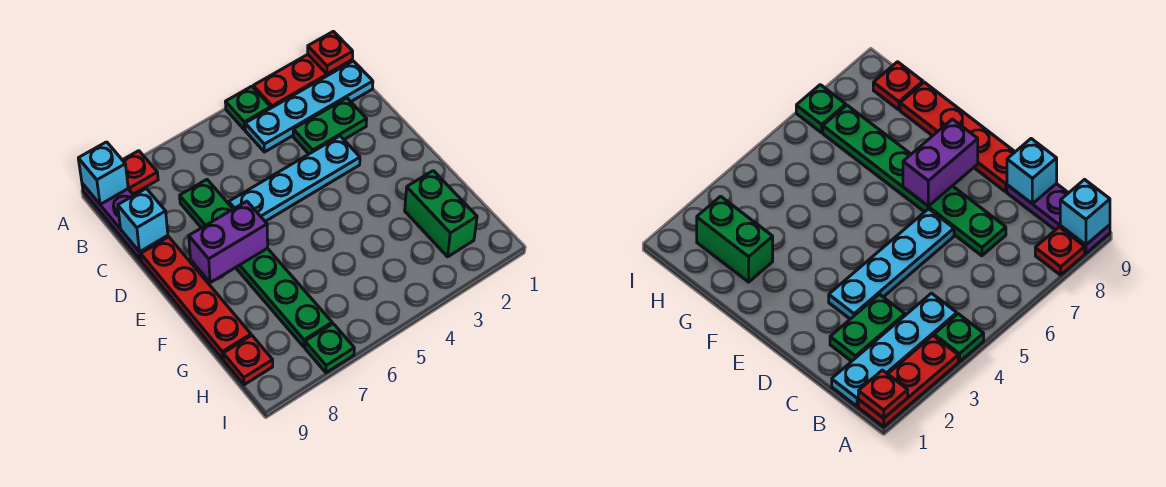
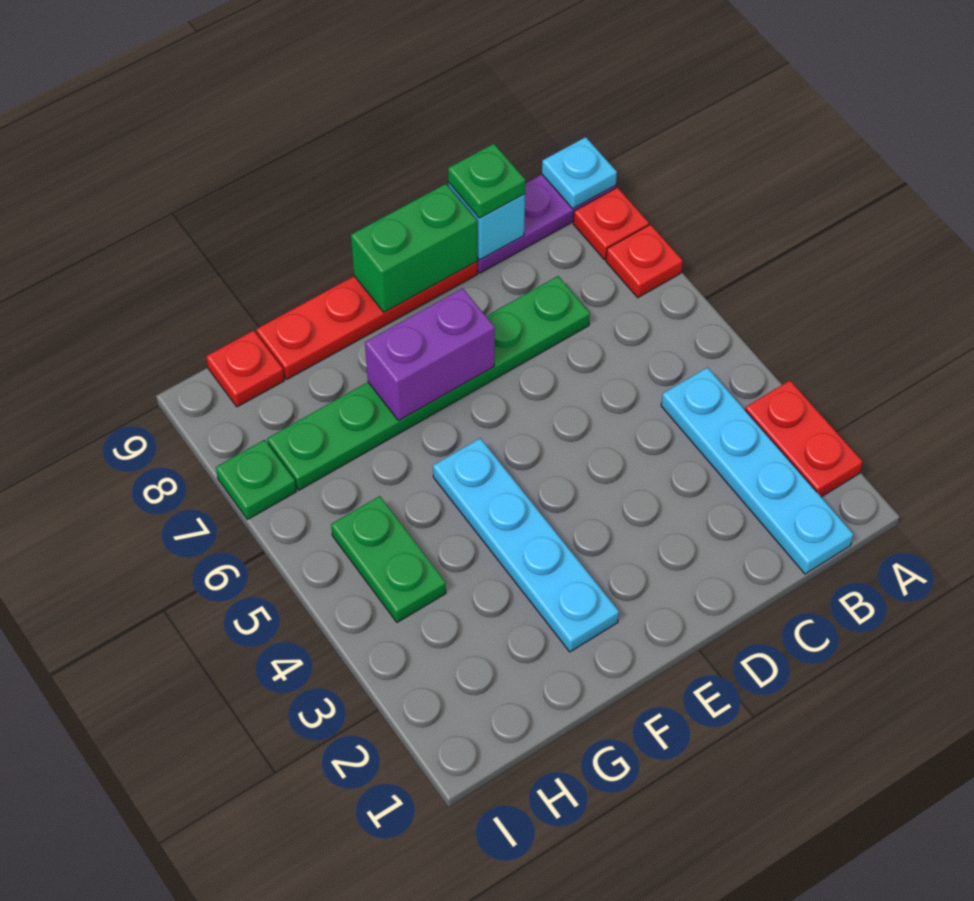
red 1x3 plate [253,55,352,108] -> red 1x2 plate [745,381,863,497]
red 1x1 plate [308,31,353,74] -> red 1x1 plate moved to [606,225,683,298]
green 1x1 plate [225,86,271,130] -> green 1x1 plate moved to [448,144,525,218]
cyan 1x1 brick [78,142,128,205] -> cyan 1x1 plate [542,137,617,209]
green 1x2 plate [293,98,367,154] -> green 1x2 plate moved to [331,496,446,622]
cyan 1x4 plate [229,136,360,221] -> cyan 1x4 plate moved to [433,438,619,652]
purple 1x2 brick [189,201,268,283] -> purple 1x2 brick turned to [365,288,495,421]
green 1x2 brick [405,171,477,257] -> green 1x2 brick moved to [351,184,477,312]

